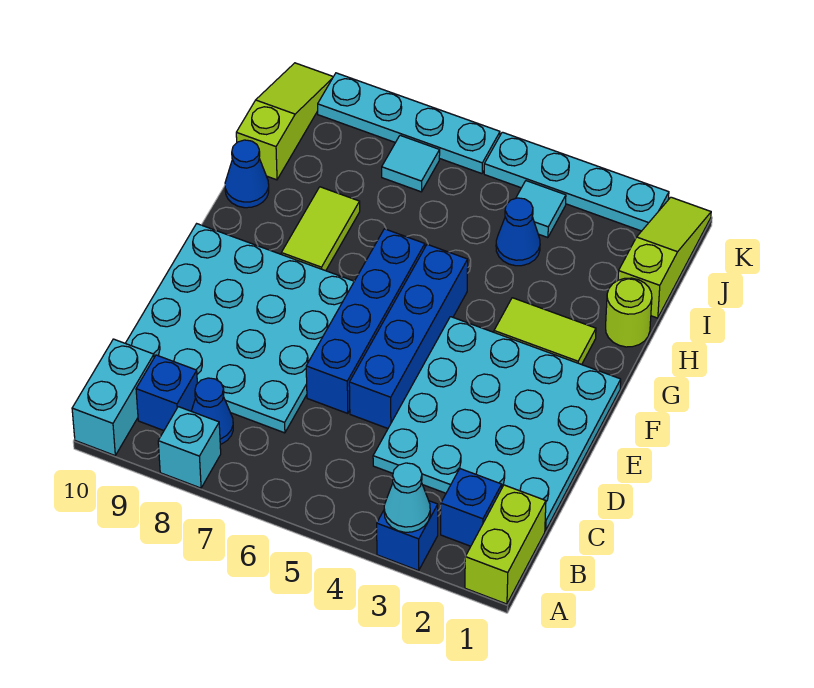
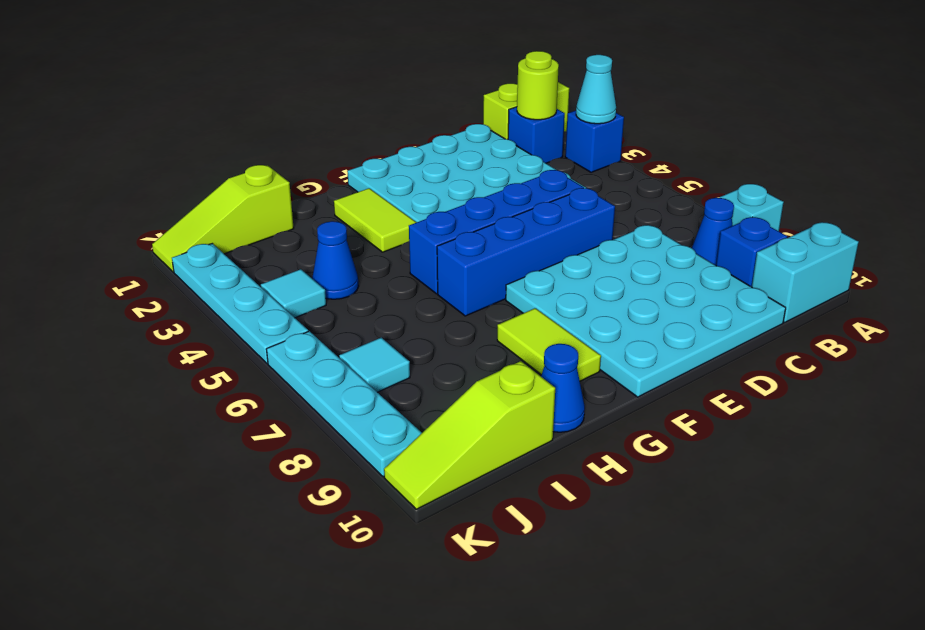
lime 1x2 tile [281,187,360,271] -> lime 1x2 tile turned to [497,308,601,381]
lime 1x1 round brick [606,278,652,347] -> lime 1x1 round brick moved to [517,51,559,120]

